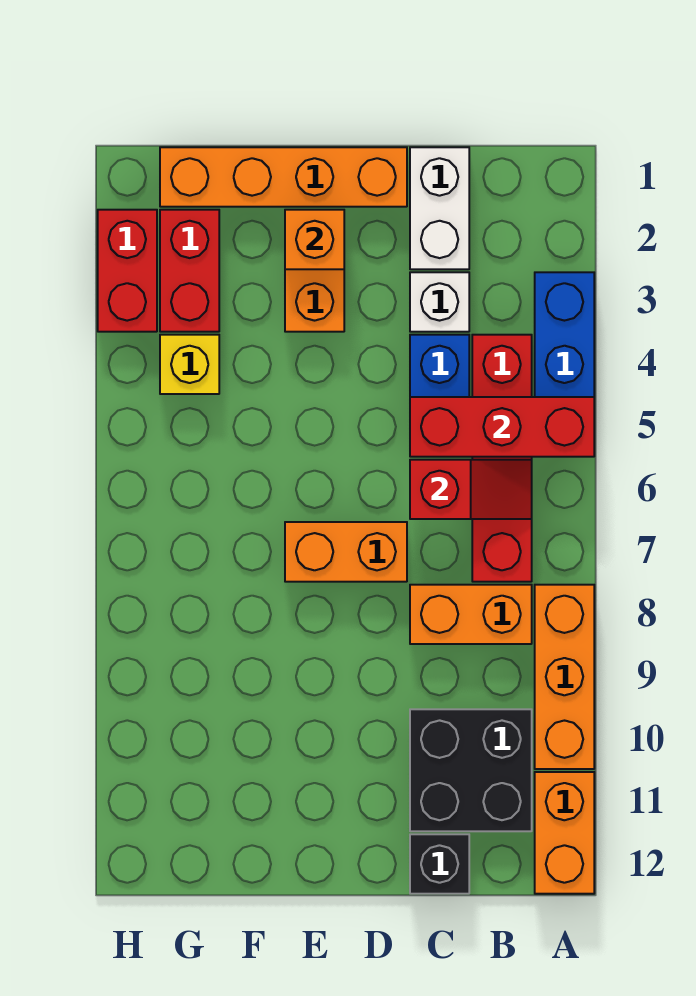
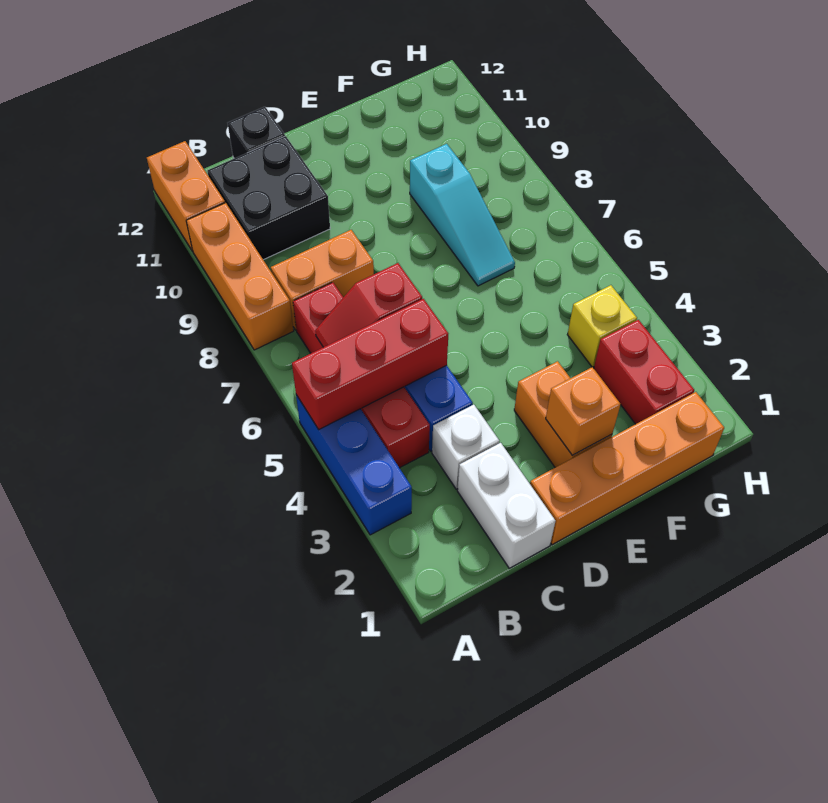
orange 1x2 brick [285,522,407,582] -> none
none -> cyan 1x3 slope [410,144,515,286]
red 1x2 brick [98,210,157,332] -> none

